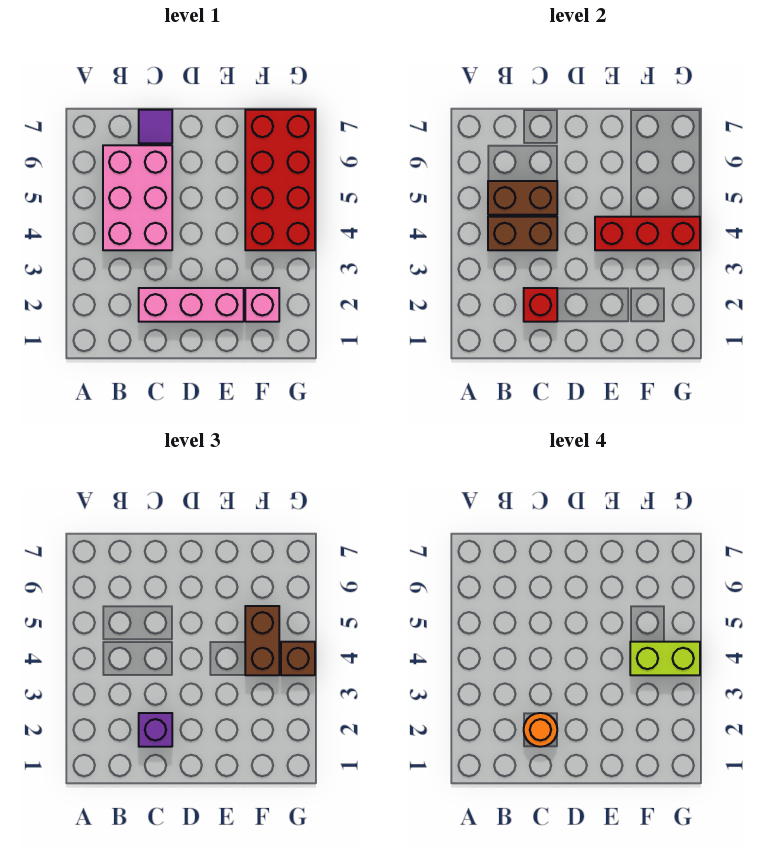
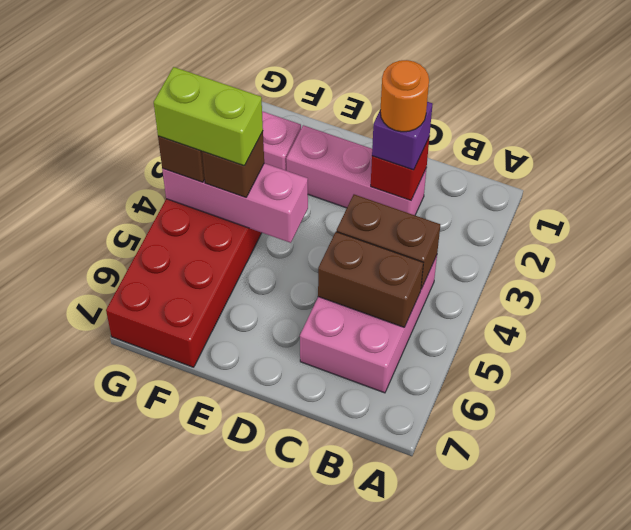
purple 1x1 tile [139,110,172,143] -> none
red 1x3 brick [595,217,700,250] -> pink 1x3 brick [162,163,308,243]
brown 1x2 brick [245,606,279,675] -> brown 1x1 brick [202,131,264,197]

